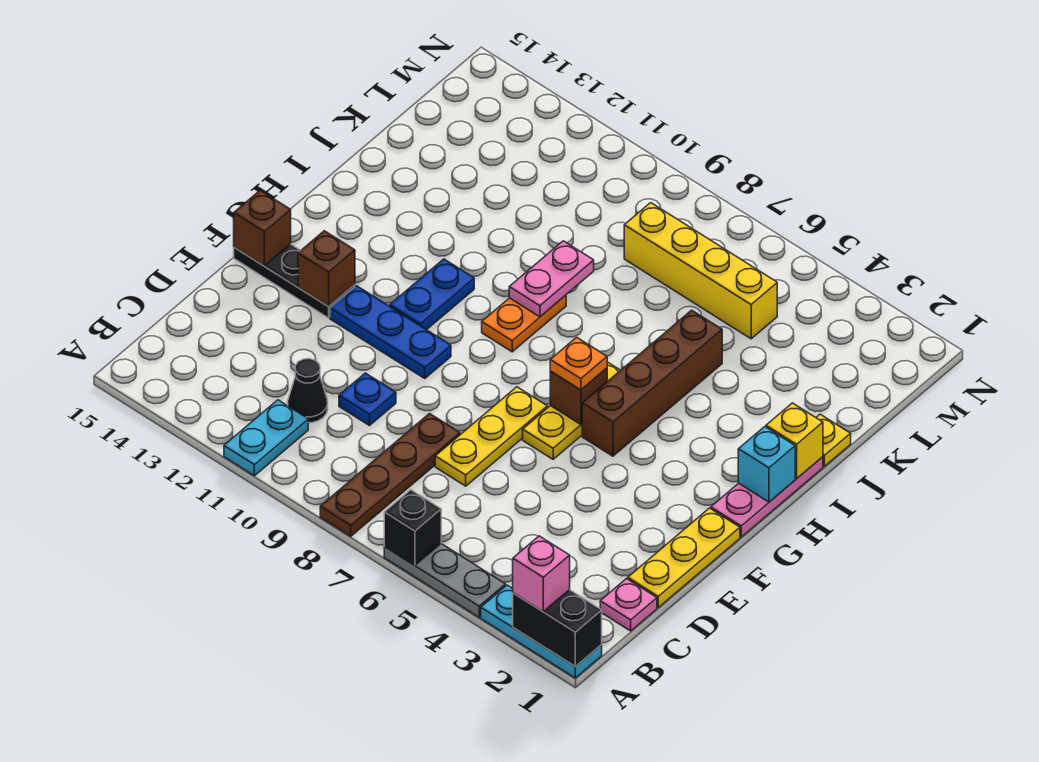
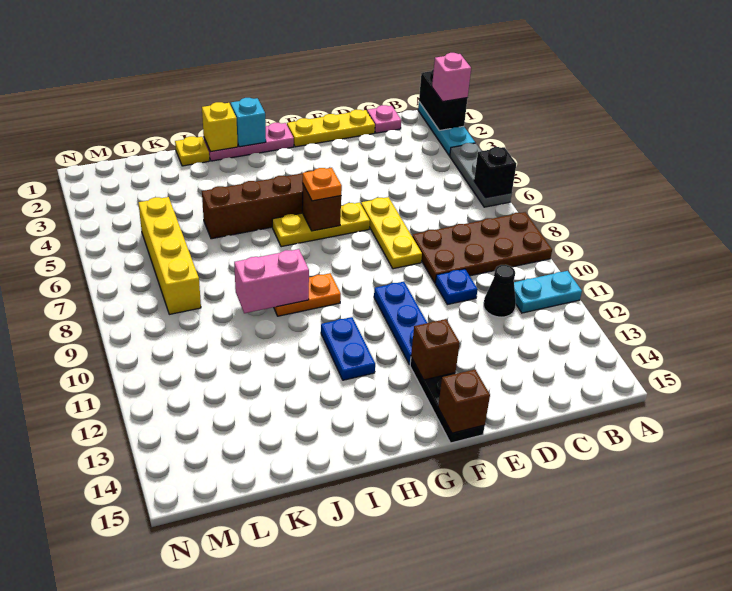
brown 1x4 plate [320,414,460,536] -> brown 2x4 plate [412,212,552,283]
yellow 1x3 plate [435,387,547,486] -> yellow 1x3 plate turned to [361,197,422,269]
blue 1x2 plate [390,259,474,330] -> blue 1x2 plate turned to [321,317,375,380]
pink 1x2 plate [509,241,594,317] -> pink 1x2 brick [234,249,309,313]

